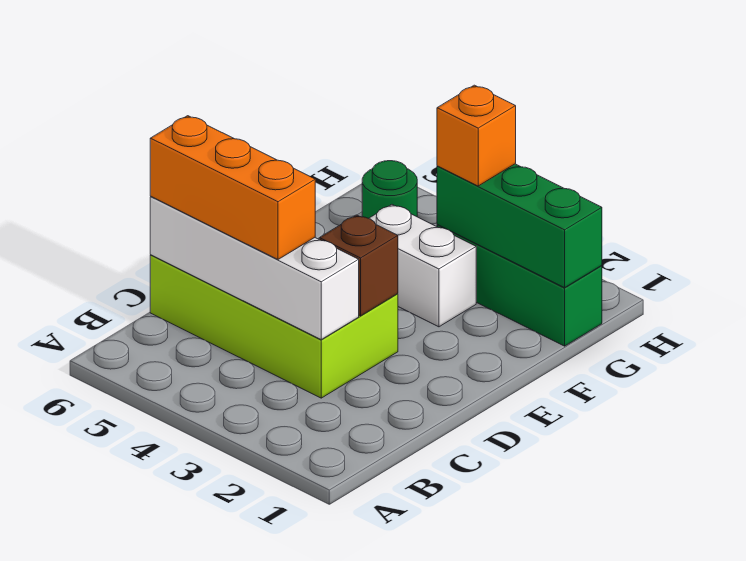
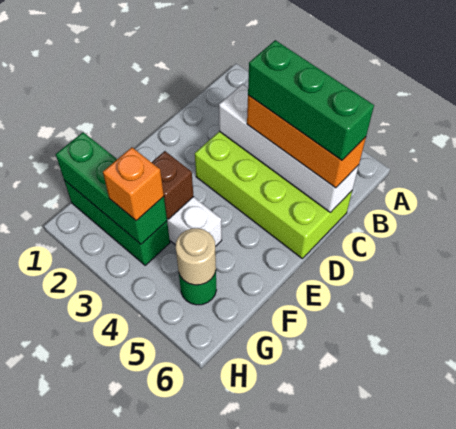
none -> green 1x3 brick [248,40,374,161]
brown 1x1 brick [319,215,398,316] -> brown 1x1 brick moved to [152,151,194,219]
none -> tan 1x1 round brick [176,228,216,285]

